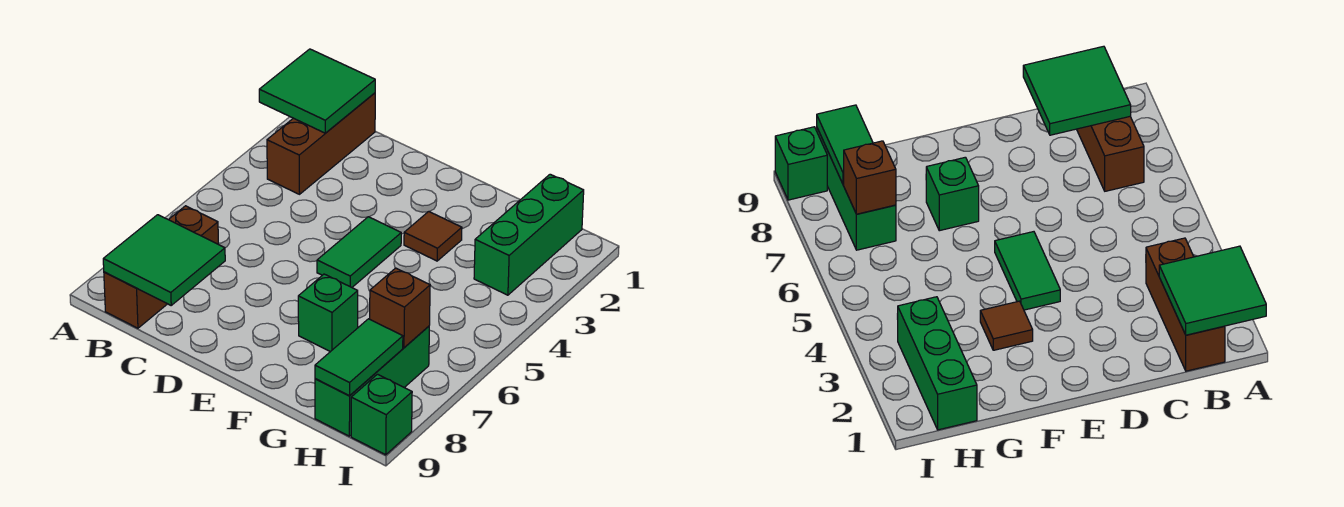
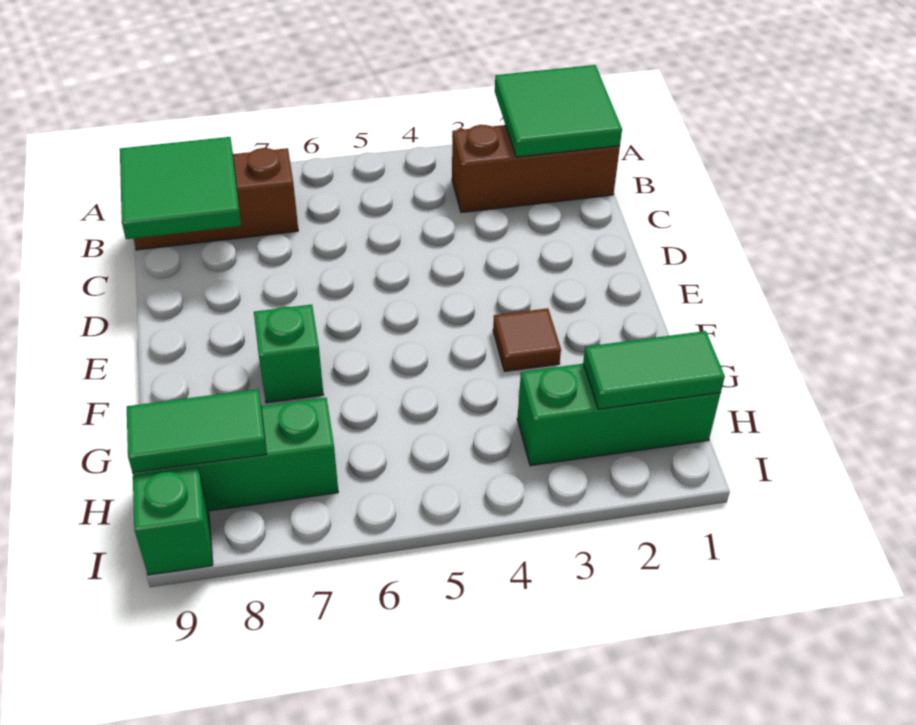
green 1x2 tile [317,217,401,287] -> green 1x2 tile moved to [583,331,725,409]
brown 1x1 brick [370,268,430,348] -> none

